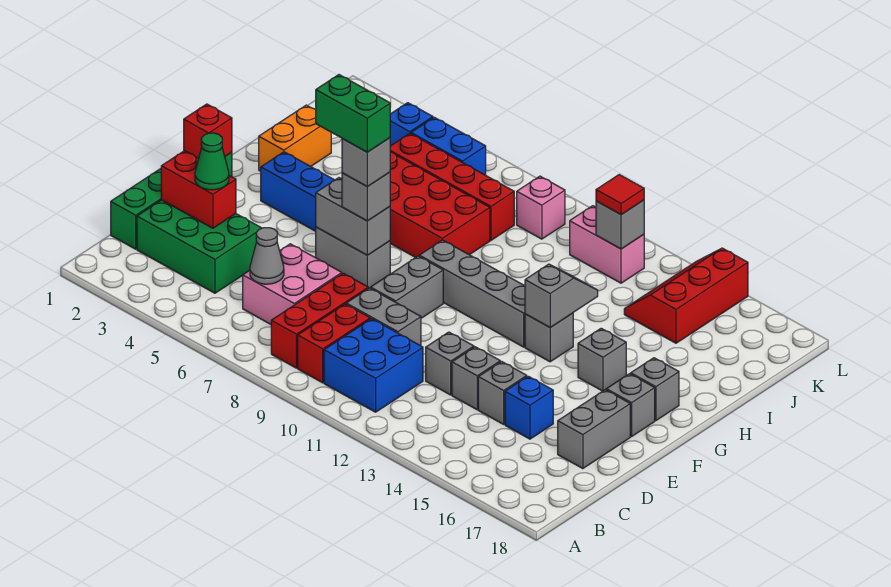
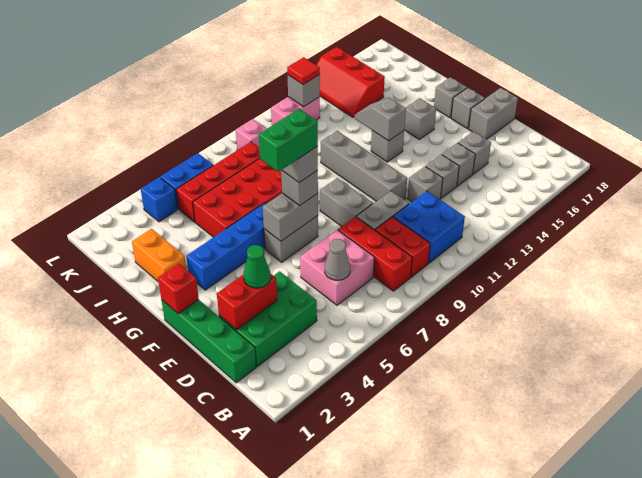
blue 1x1 brick [505,376,553,439] -> grey 1x1 brick [458,131,491,174]
grey 1x2 brick [558,390,630,469] -> grey 1x2 brick turned to [469,88,518,139]
grey 1x4 brick [419,240,525,347] -> grey 1x4 brick turned to [321,131,407,201]

